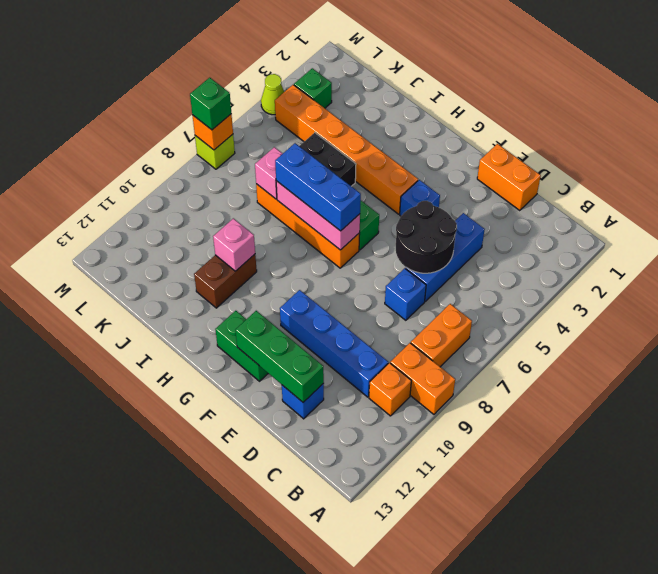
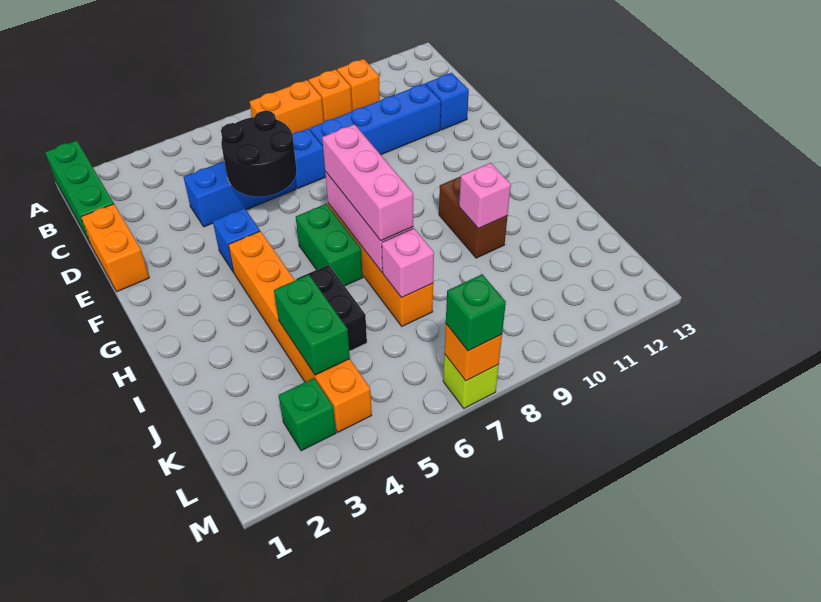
orange 1x2 brick [390,343,455,414] -> orange 1x1 brick [309,69,352,121]
blue 1x4 brick [280,290,388,397] -> blue 1x4 brick turned to [310,83,441,155]
green 1x3 brick [236,311,324,402] -> green 1x3 brick moved to [45,141,114,243]
green 1x2 brick [215,311,268,381] -> green 1x2 brick moved to [274,275,350,375]
blue 1x3 brick [275,143,361,231] -> pink 1x3 brick [322,124,413,241]
brown 1x2 brick [194,254,257,308] -> brown 1x2 brick turned to [439,176,507,258]
lime 1x1 cone [261,74,284,115] -> none

